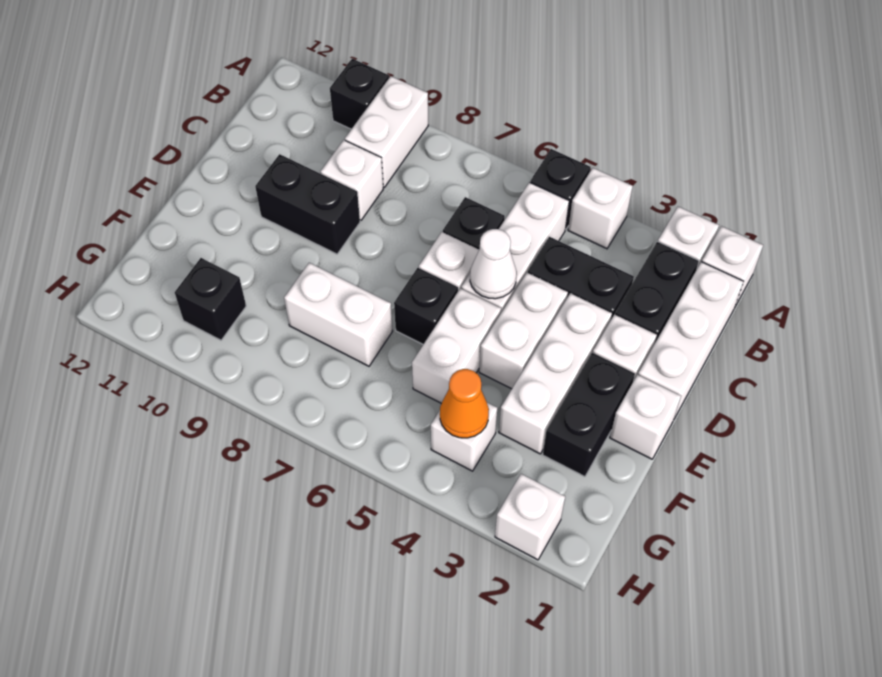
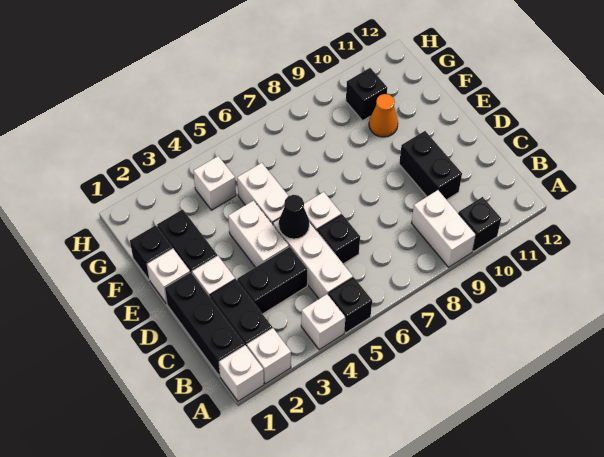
white 1x3 brick [638,262,744,419] -> black 1x3 brick [165,272,245,376]
white 1x1 brick [320,140,383,220] -> none
white 1x3 brick [499,293,612,454] -> none
white 1x1 cone [470,229,517,299] -> black 1x1 cone [279,195,309,239]
black 1x2 brick [255,154,360,254] -> black 1x2 brick turned to [399,131,462,200]
black 1x1 brick [394,268,458,344] -> black 1x1 brick moved to [130,225,172,280]
white 1x2 brick [284,263,393,366] -> none
orange 1x1 cone [440,369,489,438] -> orange 1x1 cone moved to [369,94,398,137]
white 1x1 brick [495,474,565,560] -> none

